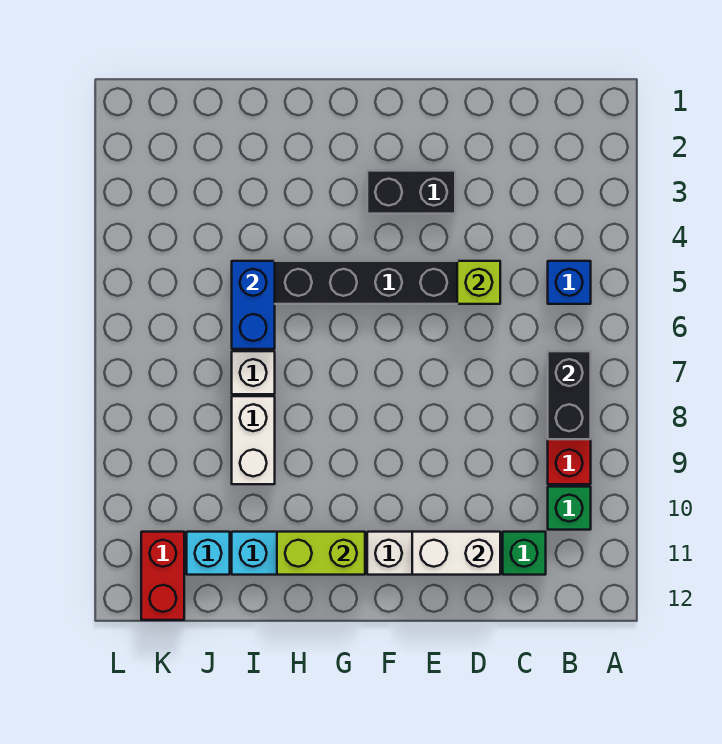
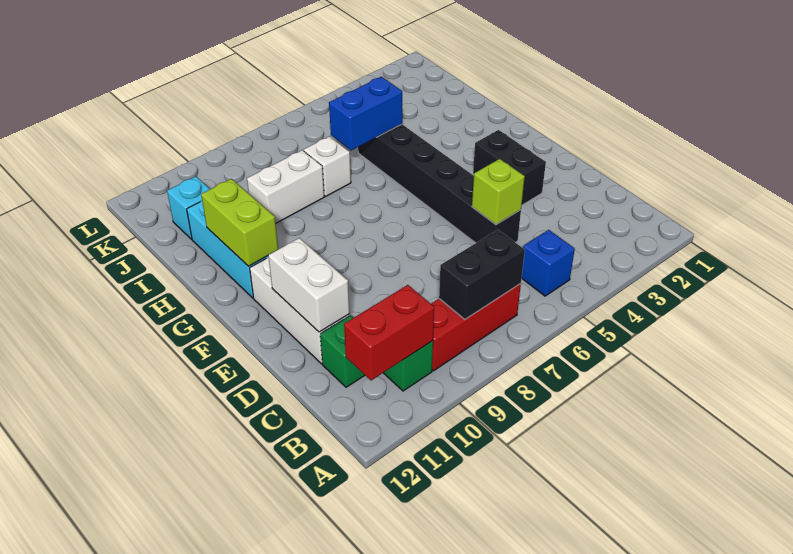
red 1x2 brick [141,532,184,620] -> red 1x2 brick moved to [344,285,434,380]

